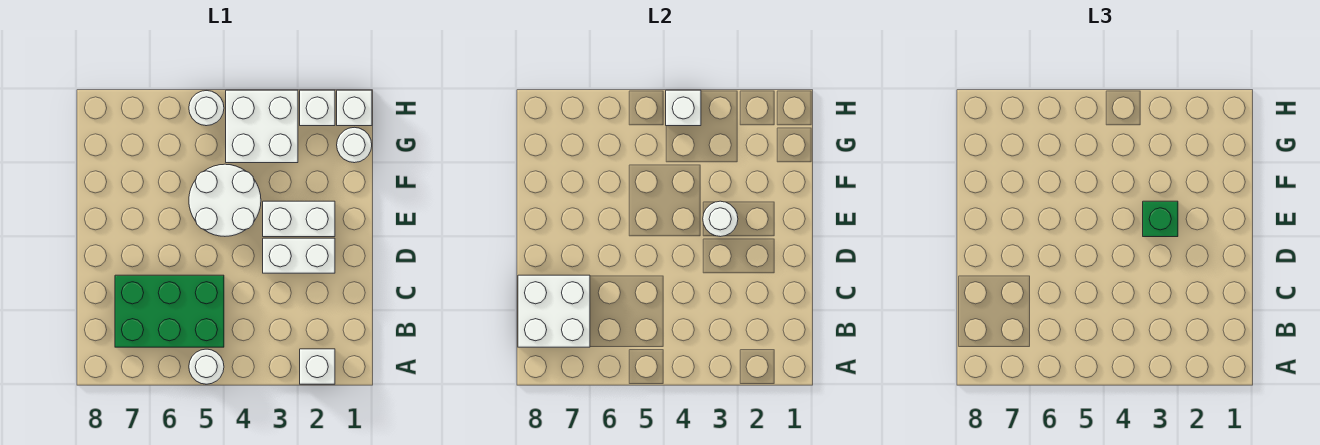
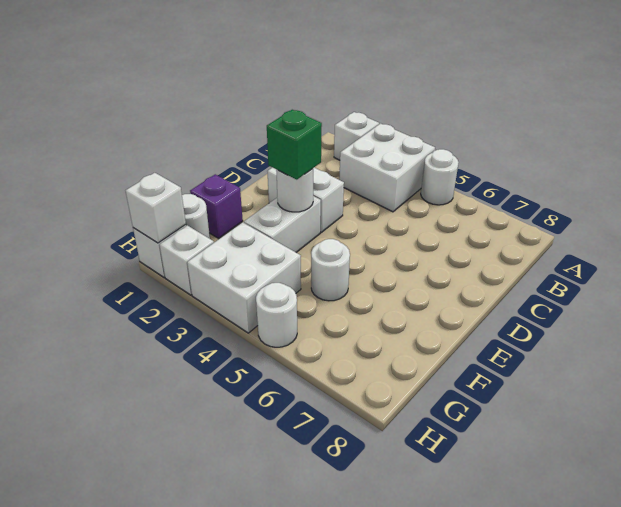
green 2x3 brick [115,275,224,347] -> none
white 2x2 brick [518,275,590,347] -> white 2x2 brick moved to [339,123,435,212]
white 1x2 brick [263,201,335,237] -> white 1x2 brick turned to [244,196,321,252]
white 2x2 round brick [189,164,261,236] -> white 1x1 round brick [311,239,350,301]
none -> purple 1x1 brick [190,174,243,238]
white 1x1 brick [666,90,701,126] -> white 1x1 brick moved to [126,173,186,243]

